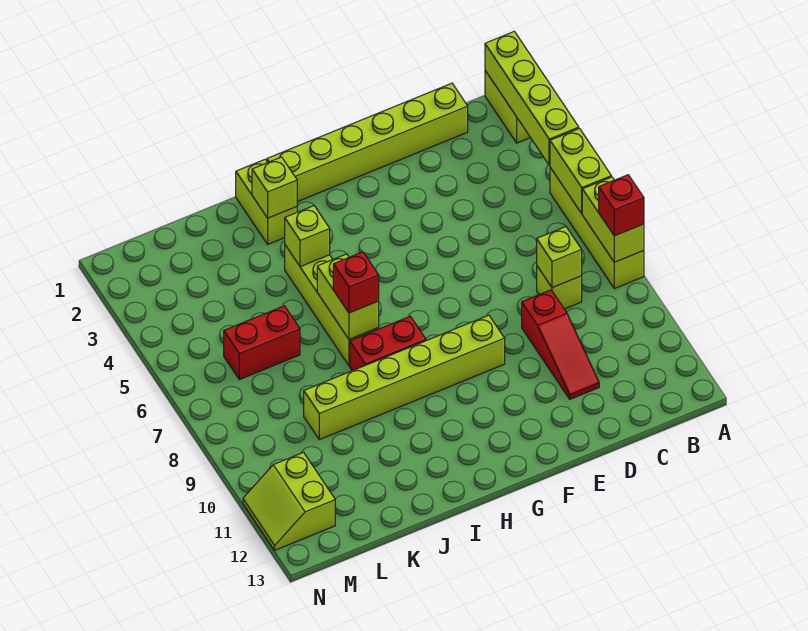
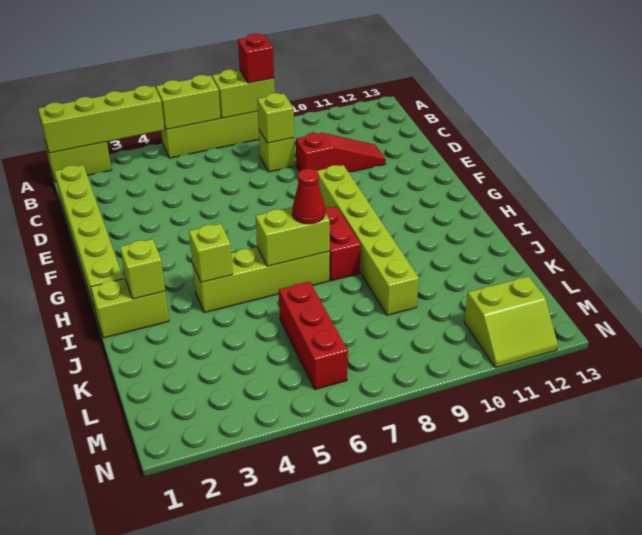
red 1x1 brick [333,252,379,313] -> red 1x1 cone [292,169,325,224]
red 1x2 brick [224,306,300,379] -> red 1x3 brick [279,282,348,390]

